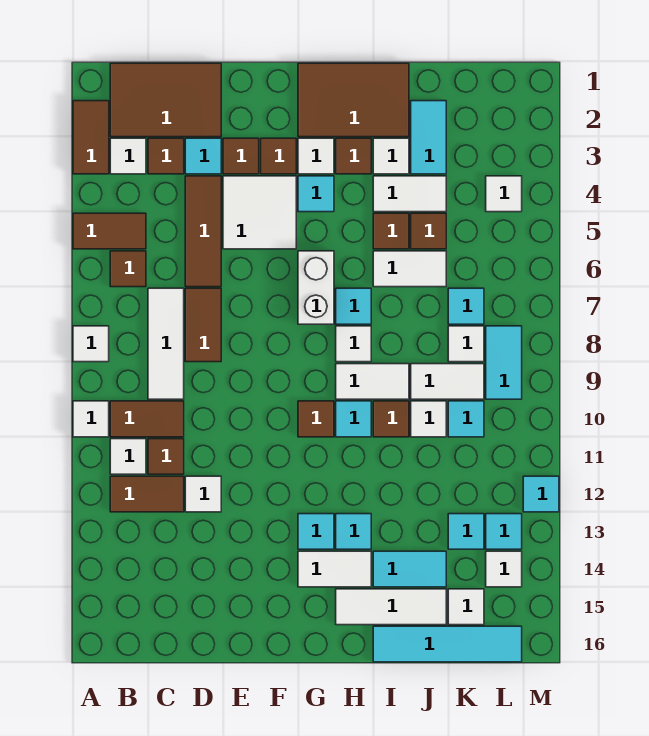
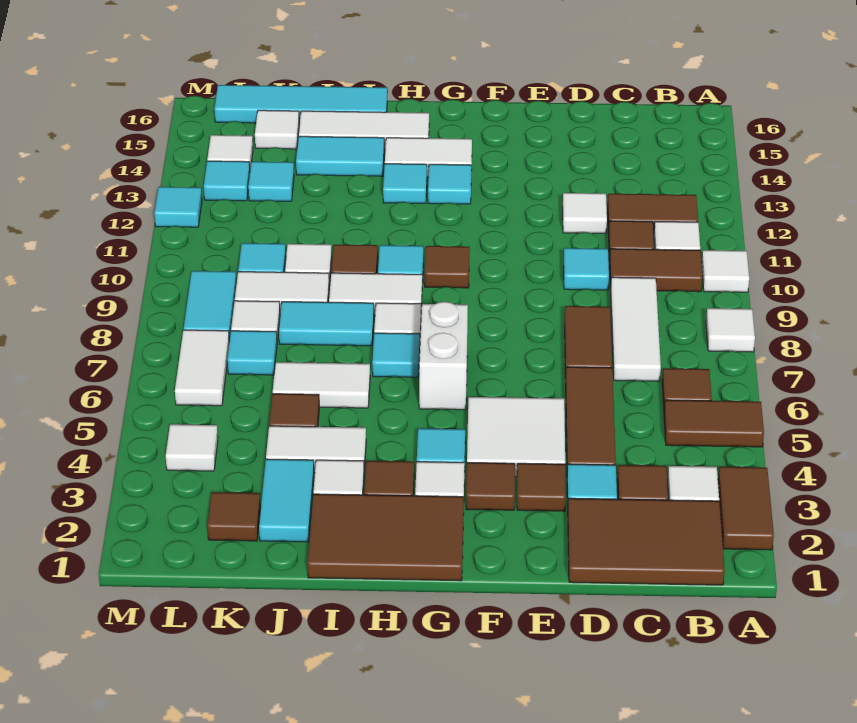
none -> cyan 1x1 tile [564,248,609,290]
brown 1x1 tile [373,213,409,249] -> brown 1x1 tile moved to [207,492,261,541]
none -> cyan 1x2 tile [279,302,374,346]
none -> white 1x2 tile [175,330,229,406]

